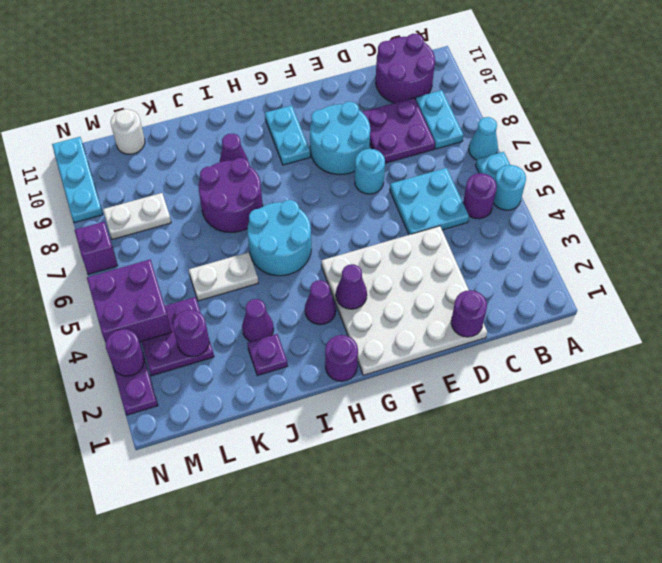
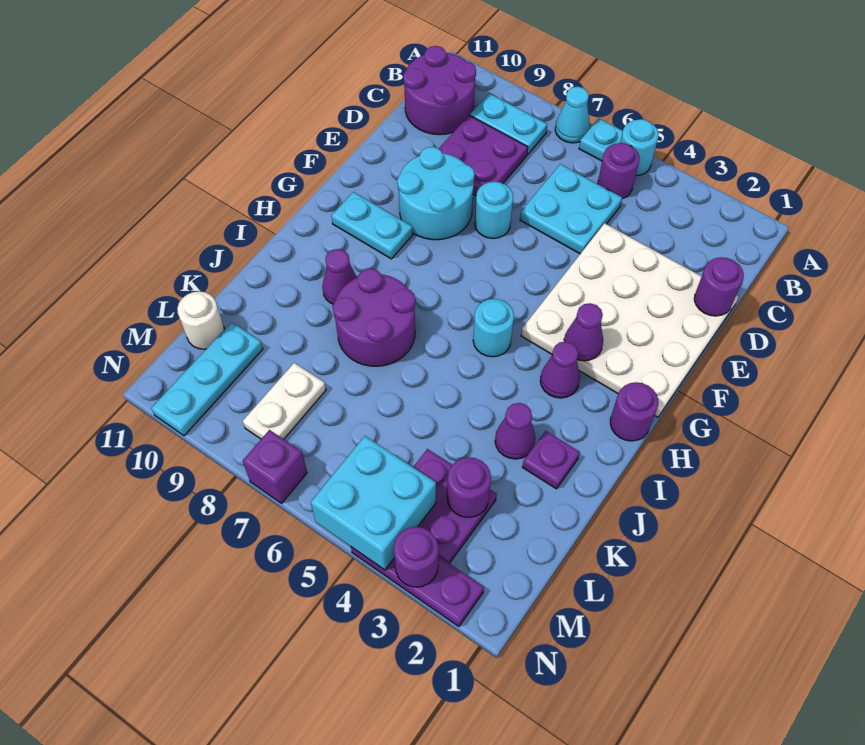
cyan 2x2 round brick [247,200,311,276] -> cyan 1x1 round brick [473,299,514,357]
white 1x2 plate [189,252,258,301] -> none
purple 2x2 brick [87,260,172,343] -> cyan 2x2 brick [311,436,436,570]
cyan 1x3 plate [52,137,103,223] -> cyan 1x3 plate turned to [151,322,263,436]

